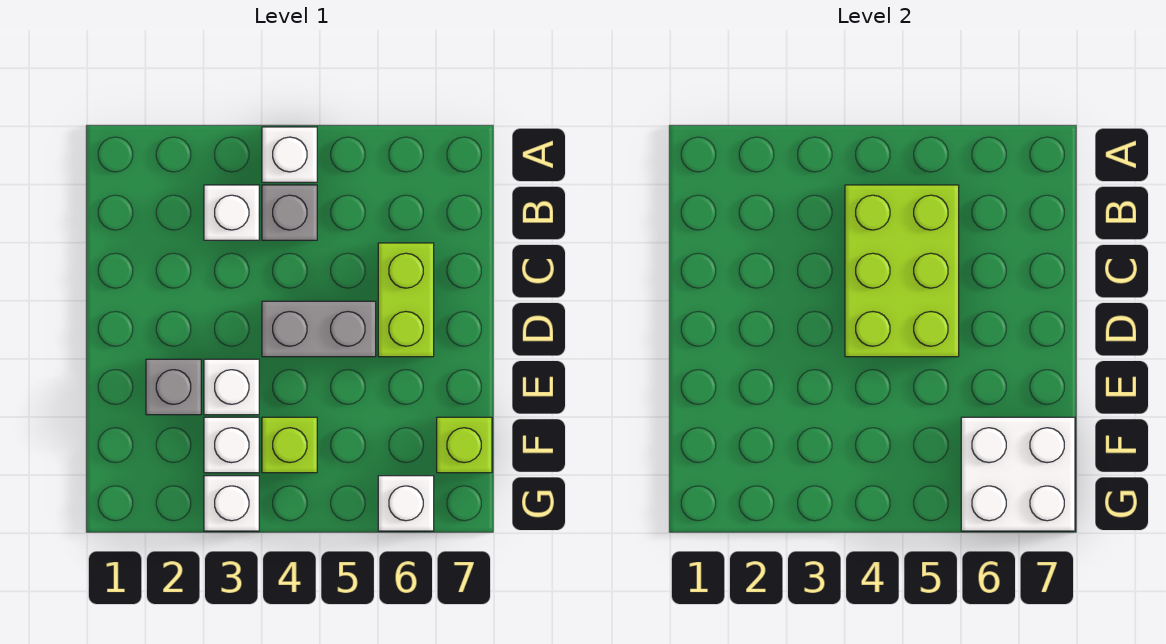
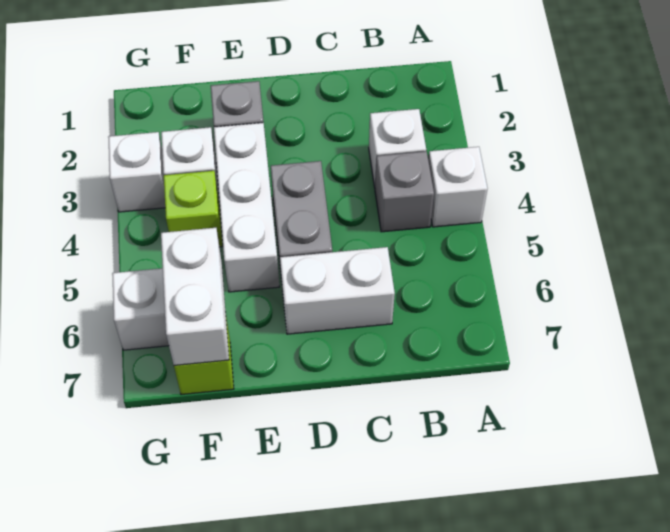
lime 2x3 brick [845,185,959,357] -> none
lime 1x2 brick [378,243,434,357] -> white 1x2 brick [280,247,395,334]
white 1x1 brick [204,359,259,415] -> white 1x3 brick [214,123,279,292]
white 2x2 brick [961,417,1075,531] -> white 1x2 brick [161,228,229,365]

